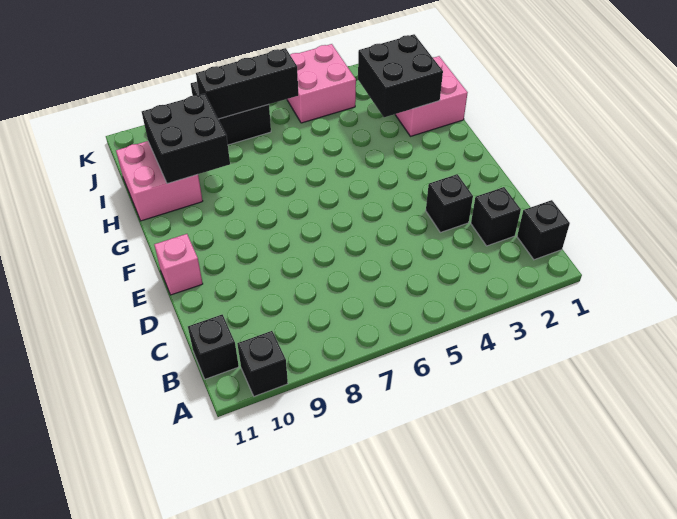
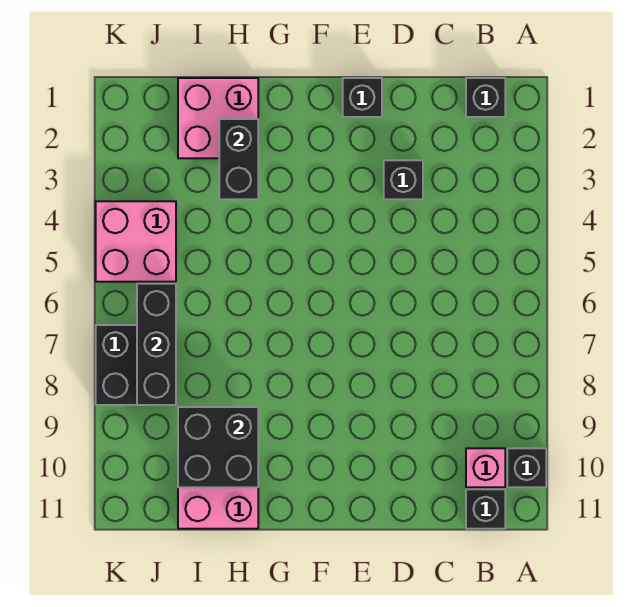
black 1x1 brick [471,187,521,246] -> black 1x1 brick moved to [343,78,382,117]
pink 1x1 brick [154,234,203,295] -> pink 1x1 brick moved to [466,448,505,487]
black 2x2 brick [358,34,443,117] -> black 1x2 brick [219,119,258,199]

